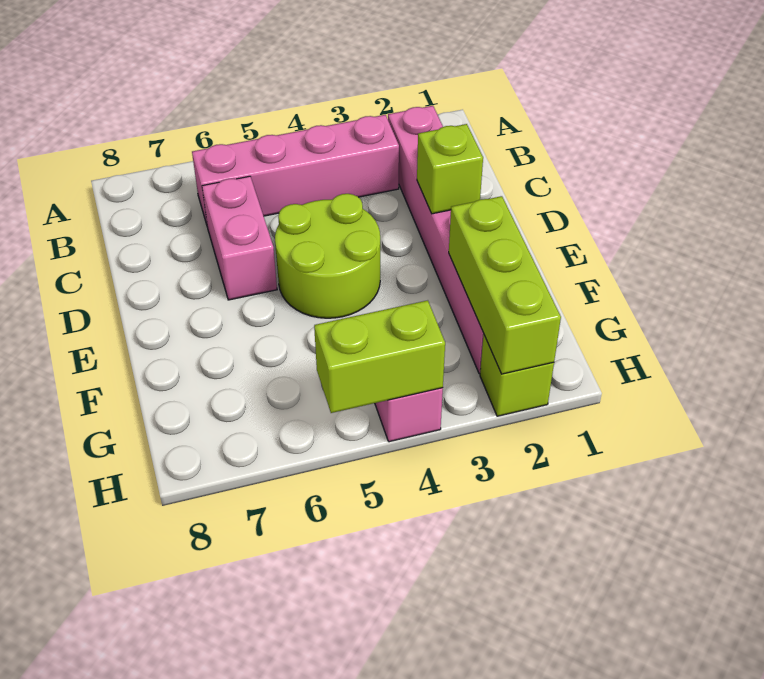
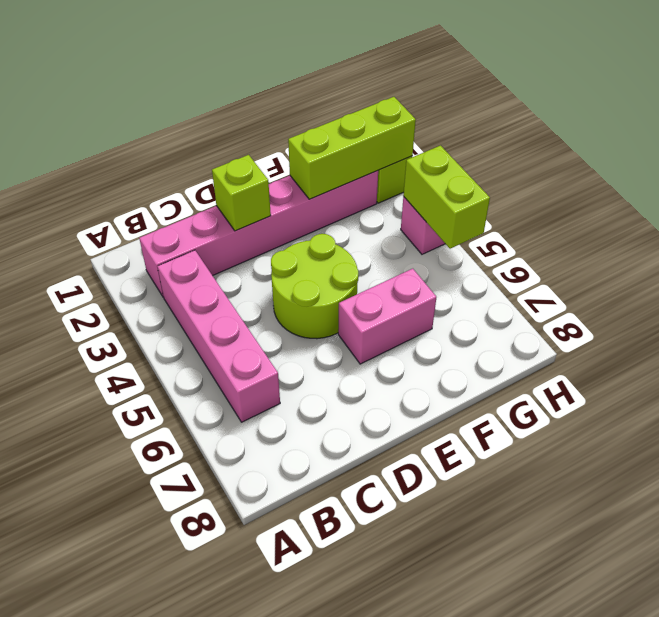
pink 1x2 brick [202,176,277,300] -> pink 1x2 brick moved to [338,269,436,364]

